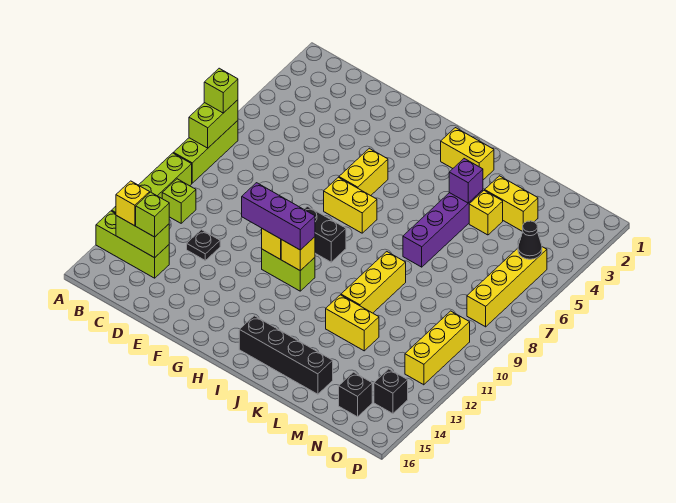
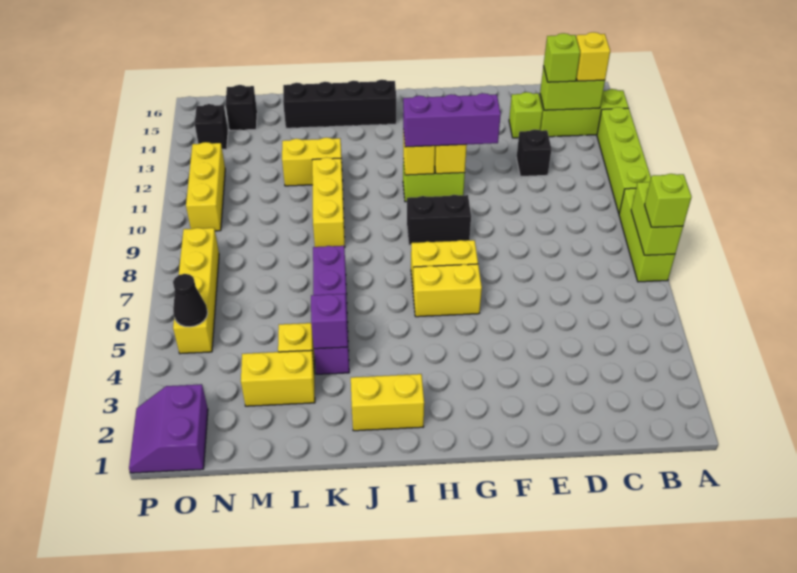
lime 1x1 brick [162,179,196,223] -> lime 1x1 brick moved to [509,92,543,138]
black 1x1 plate [187,230,220,260] -> black 1x1 brick [516,129,552,177]
yellow 1x2 brick [339,148,388,196] -> yellow 1x2 brick turned to [413,264,482,317]
none -> purple 2x2 slope [129,384,208,473]

